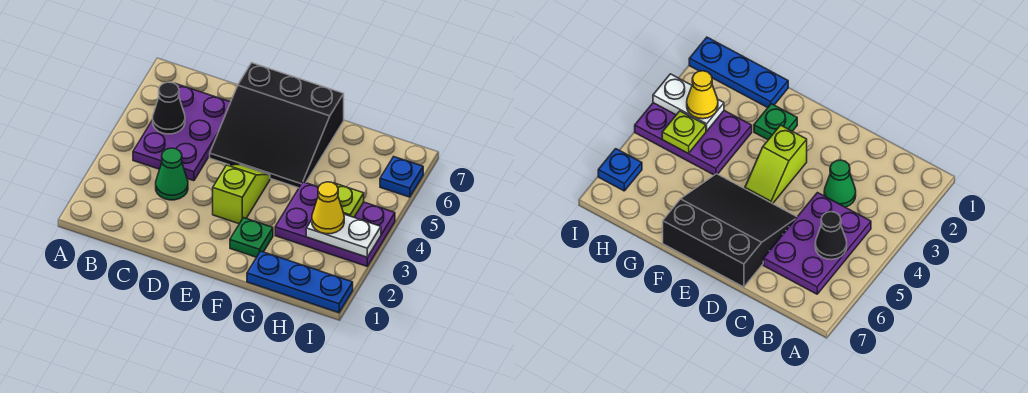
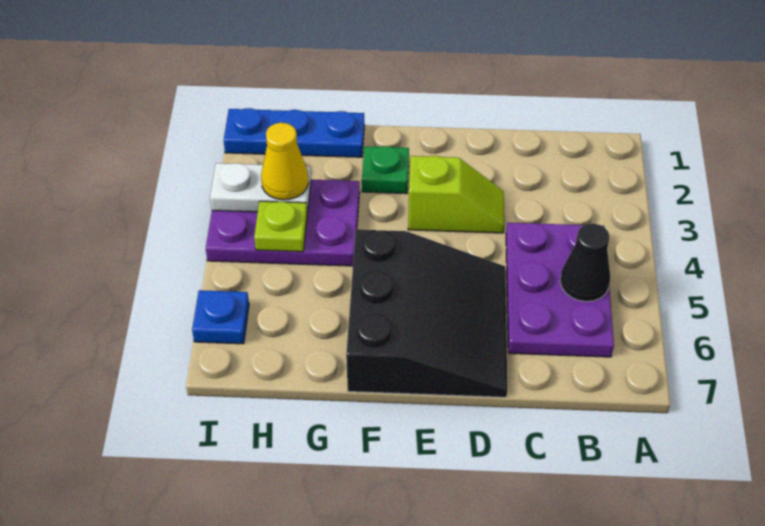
green 1x1 cone [156,148,188,200] -> none
black 3x3 slope [210,63,344,188] -> black 3x3 slope turned to [346,230,507,397]
lime 1x2 slope [213,165,270,224] -> lime 1x2 slope turned to [408,156,504,233]

